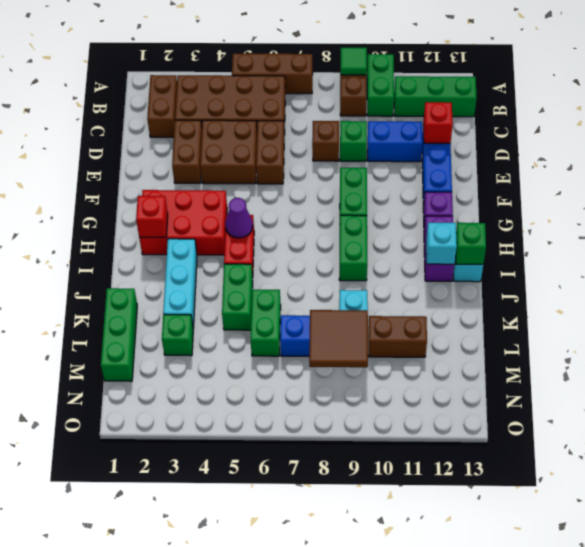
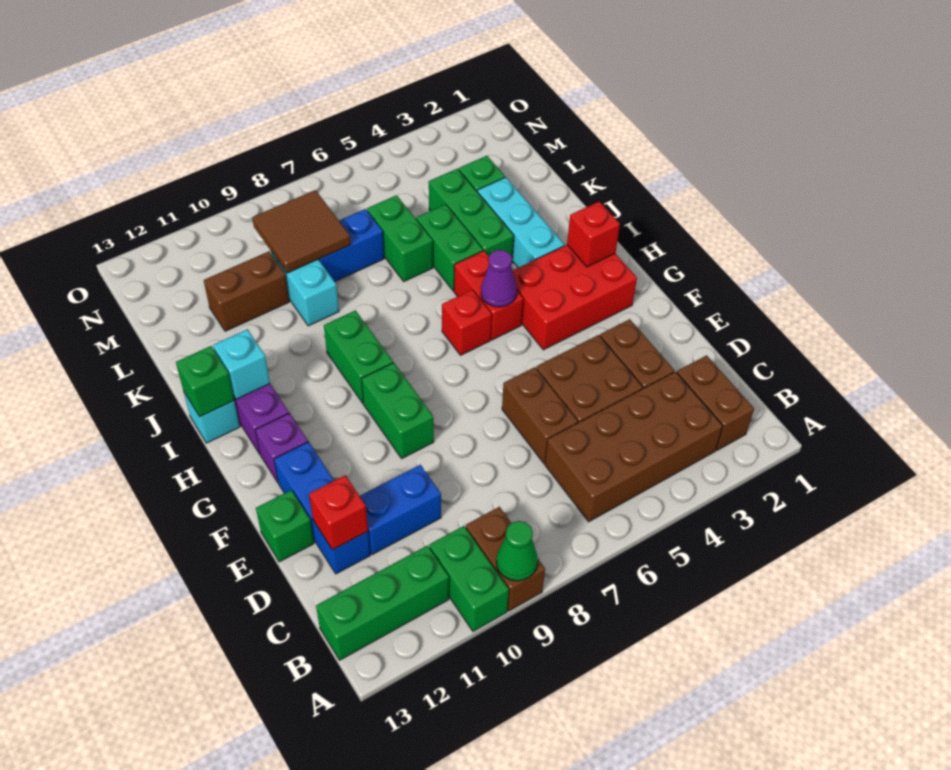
brown 1x3 brick [232,54,313,94] -> none
green 1x1 tile [341,48,367,75] -> green 1x1 cone [496,521,538,581]
brown 1x1 brick [312,121,339,161] -> none
green 1x1 brick [340,121,367,161] -> green 1x1 brick moved to [256,490,314,562]
none -> red 1x1 brick [442,290,492,355]
green 1x3 brick [101,288,137,381] -> green 1x3 brick moved to [429,169,514,258]

